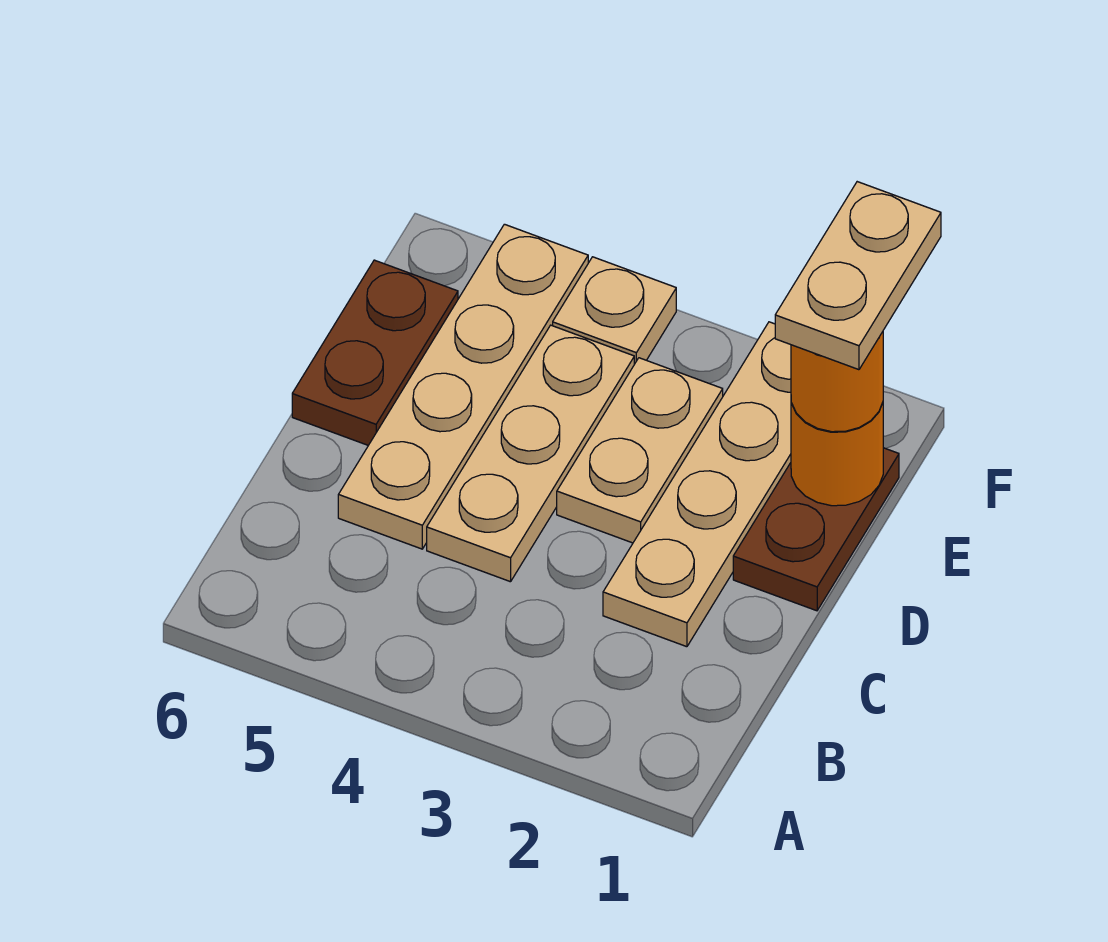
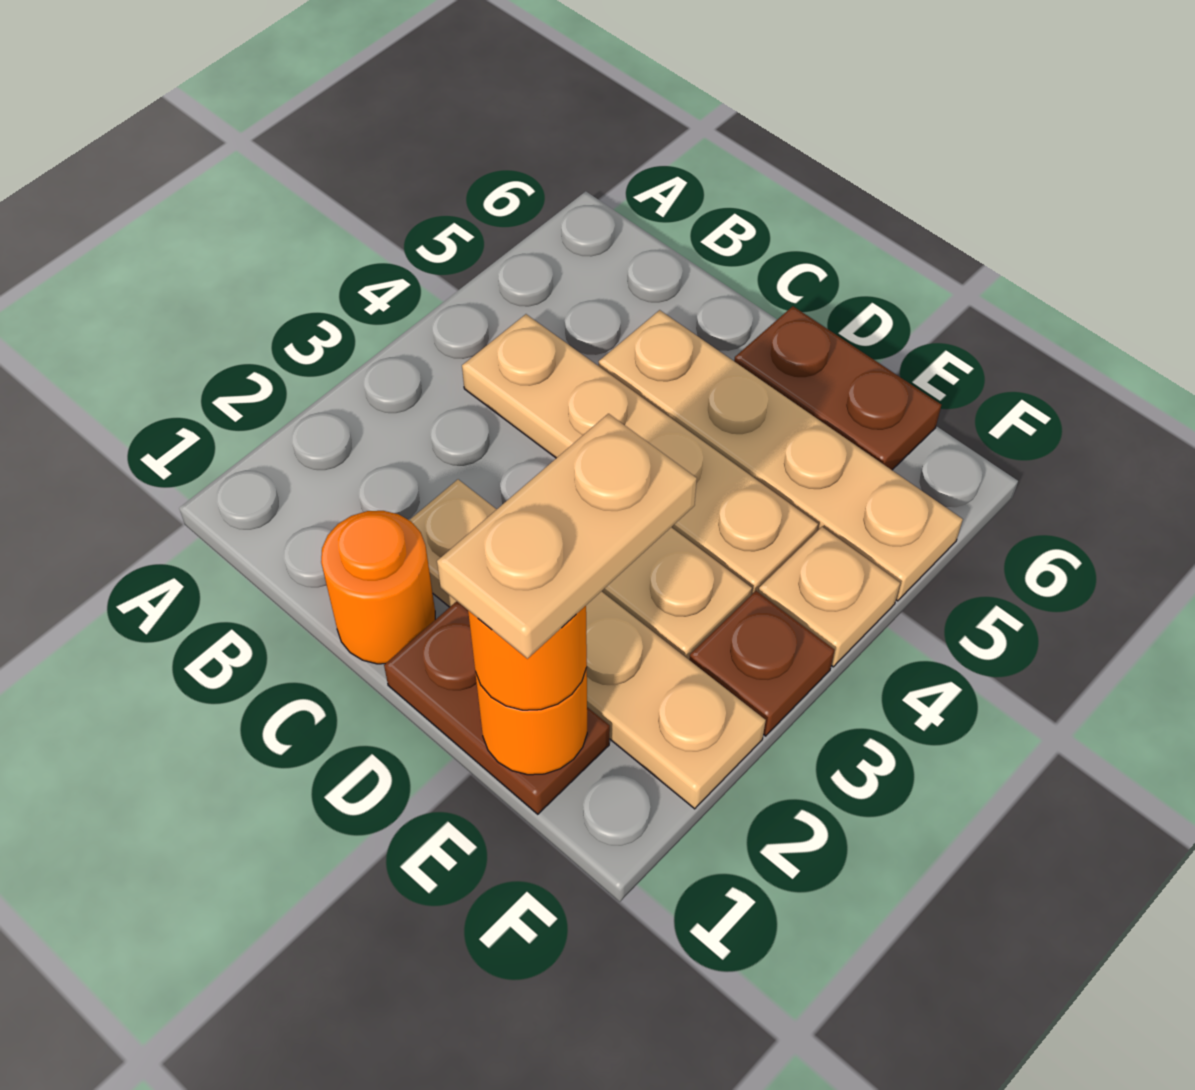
none -> orange 1x1 round brick [321,511,435,664]
tan 1x3 plate [427,325,634,582] -> tan 1x4 plate [462,314,818,595]
tan 1x2 plate [775,182,941,370] -> tan 1x2 plate turned to [437,414,697,659]
none -> brown 1x1 plate [689,591,835,736]

